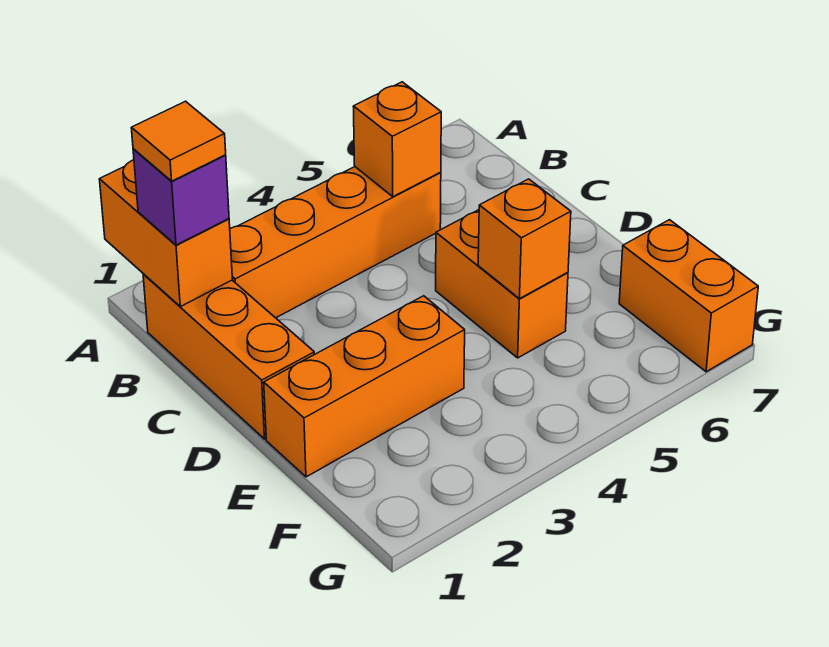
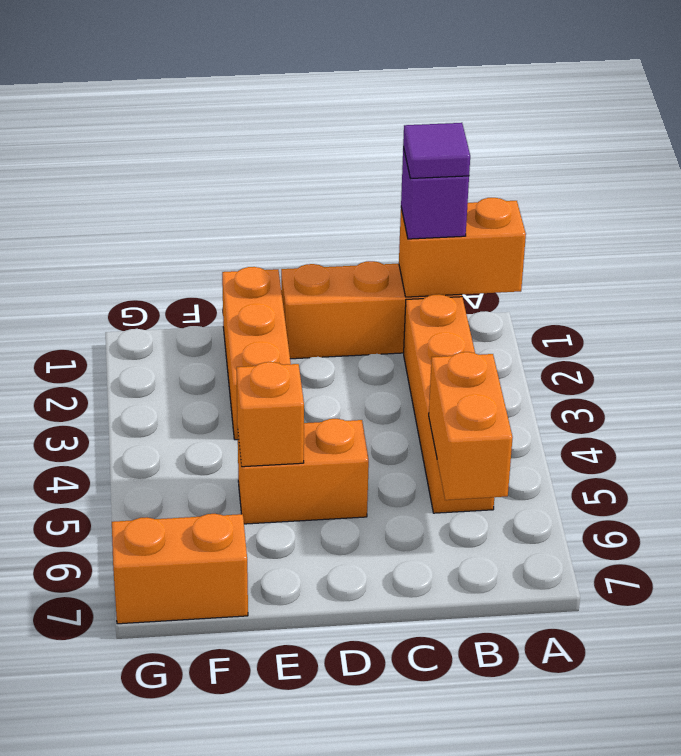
orange 1x1 tile [131,101,226,181] -> purple 1x1 tile [403,123,470,178]
orange 1x1 brick [353,82,441,197] -> orange 1x2 brick [429,352,513,500]

